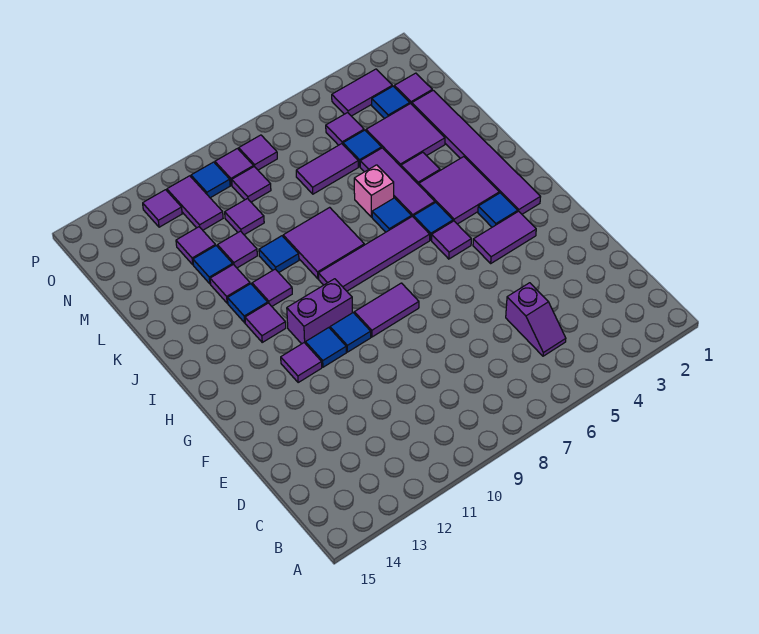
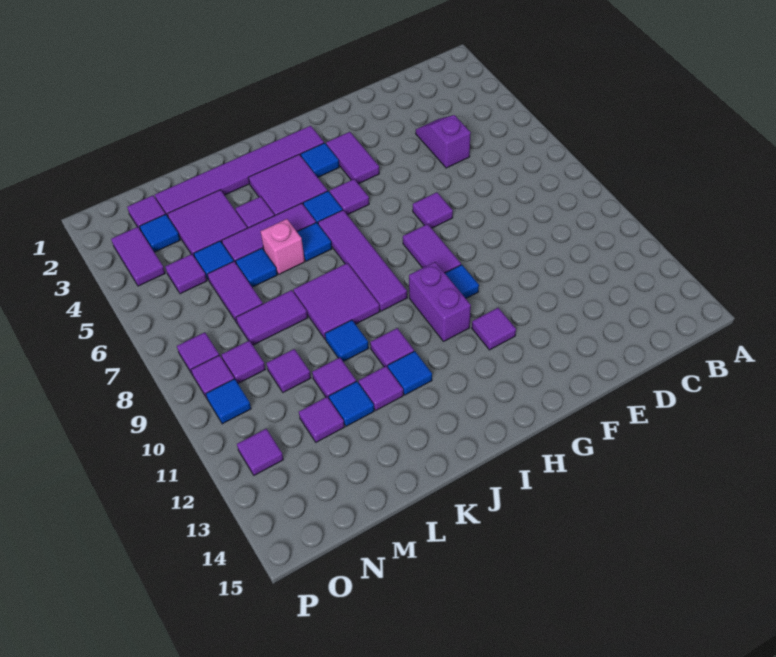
purple 1x2 slope [506,283,566,356] -> purple 1x2 slope turned to [416,115,471,168]
blue 1x1 tile [305,328,346,367] -> blue 1x1 tile moved to [236,248,277,287]
purple 1x1 tile [245,303,286,342] -> purple 1x1 tile moved to [413,192,453,228]
purple 1x2 tile [167,176,223,230] -> purple 1x2 tile moved to [236,290,308,345]

